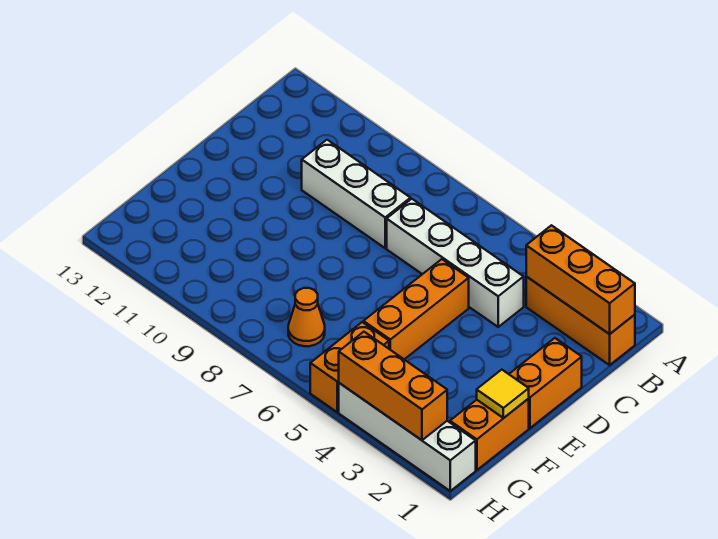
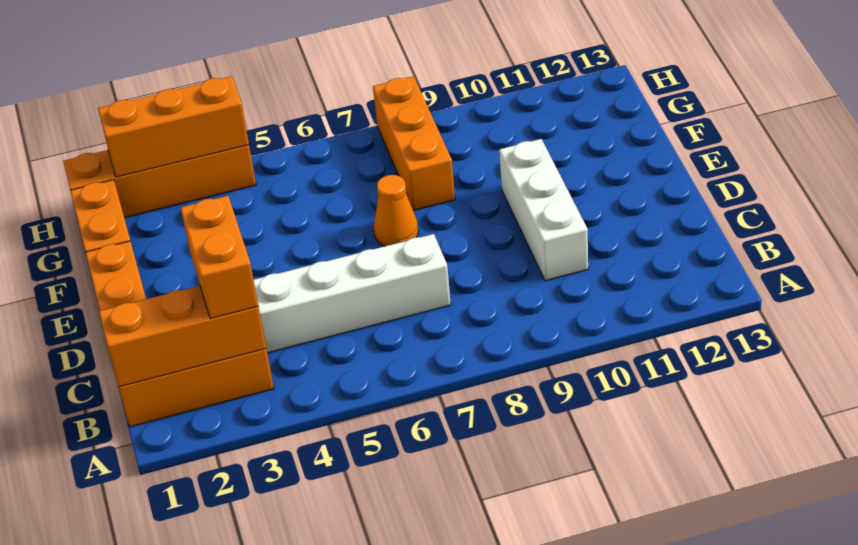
white 1x3 brick [302,140,410,248] -> white 1x3 brick turned to [499,139,588,281]
orange 1x3 brick [363,259,469,359] -> orange 1x3 brick moved to [373,76,455,210]
yellow 1x1 tile [477,370,529,418] -> none
orange 1x2 brick [310,322,389,412] -> orange 1x2 brick moved to [181,196,258,319]
orange 1x1 cone [288,288,325,346] -> orange 1x1 cone moved to [374,175,418,246]
white 1x4 brick [339,383,476,491] -> orange 1x4 brick [63,145,256,218]

